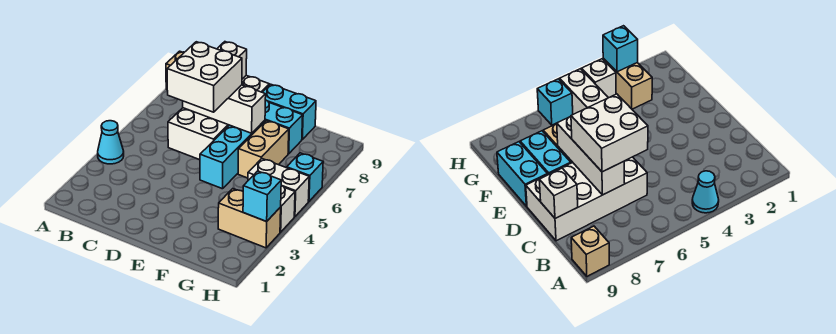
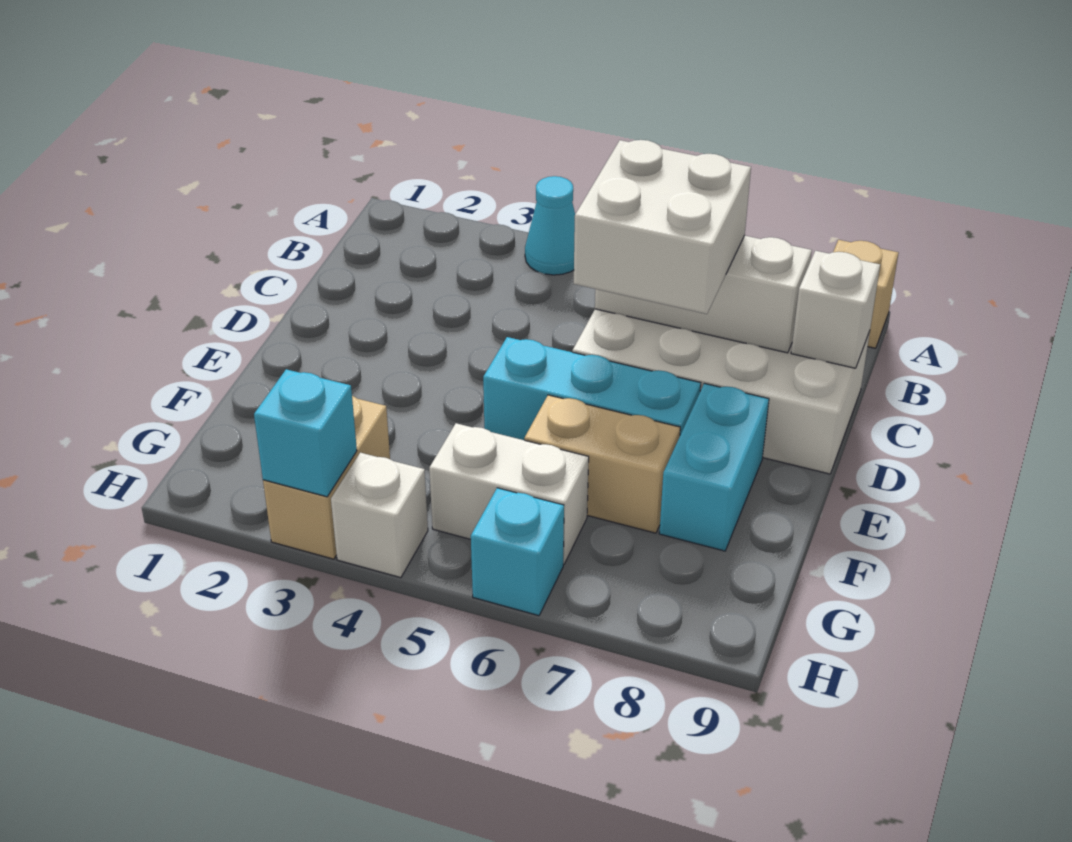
white 1x3 brick [183,85,266,133] -> white 1x3 brick turned to [595,236,812,353]
cyan 1x2 brick [262,84,316,139] -> none
white 1x2 brick [248,159,309,217] -> white 1x2 brick turned to [429,423,589,564]

